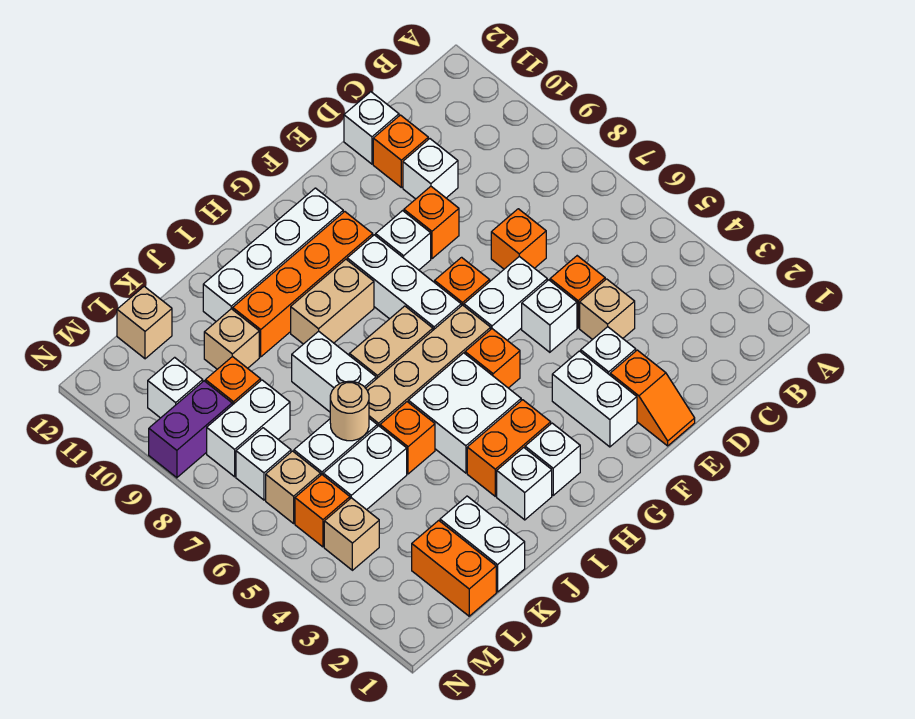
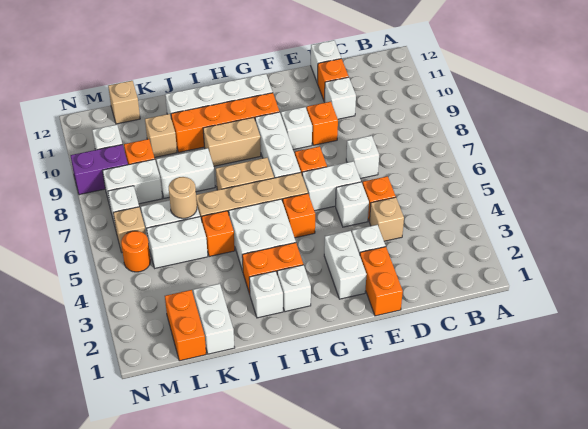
orange 1x1 brick [491,209,546,269] -> white 1x1 brick [346,135,379,179]
orange 1x2 slope [610,350,695,446] -> orange 1x2 brick [360,247,403,316]
white 1x2 brick [292,331,376,412] -> white 1x2 brick turned to [156,148,215,198]
tan 1x1 brick [324,498,379,570] -> none
orange 1x1 brick [295,475,350,547] -> orange 1x1 round brick [121,231,151,272]

